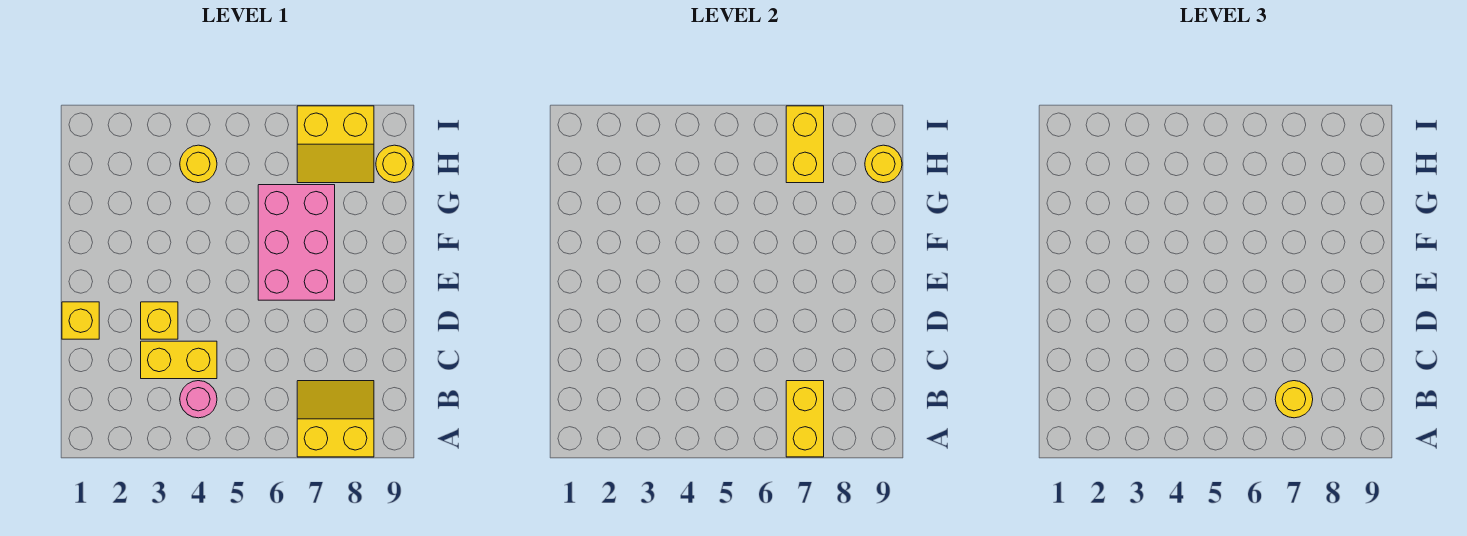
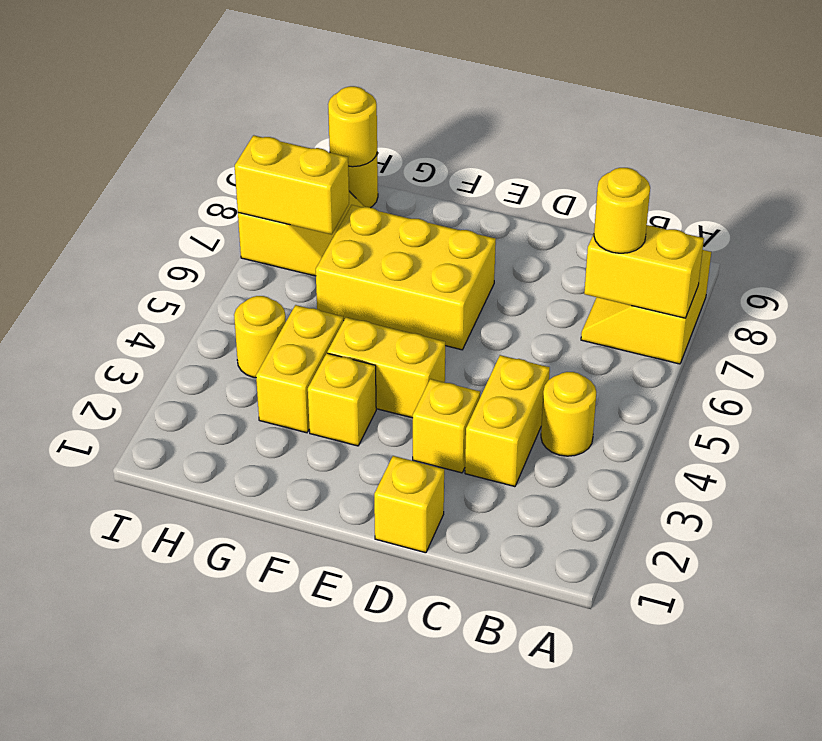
pink 1x1 round brick [180,381,217,418] -> yellow 1x1 round brick [541,372,596,456]
none -> yellow 1x2 brick [327,317,445,418]
pink 2x3 brick [258,185,335,300] -> yellow 2x3 brick [316,205,496,350]
none -> yellow 1x1 brick [308,353,376,446]
none -> yellow 1x2 brick [256,305,343,433]

